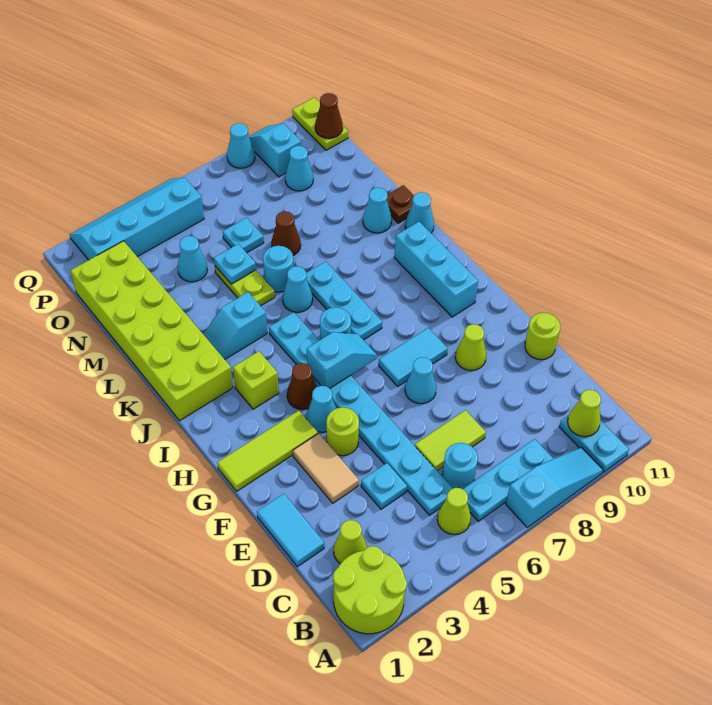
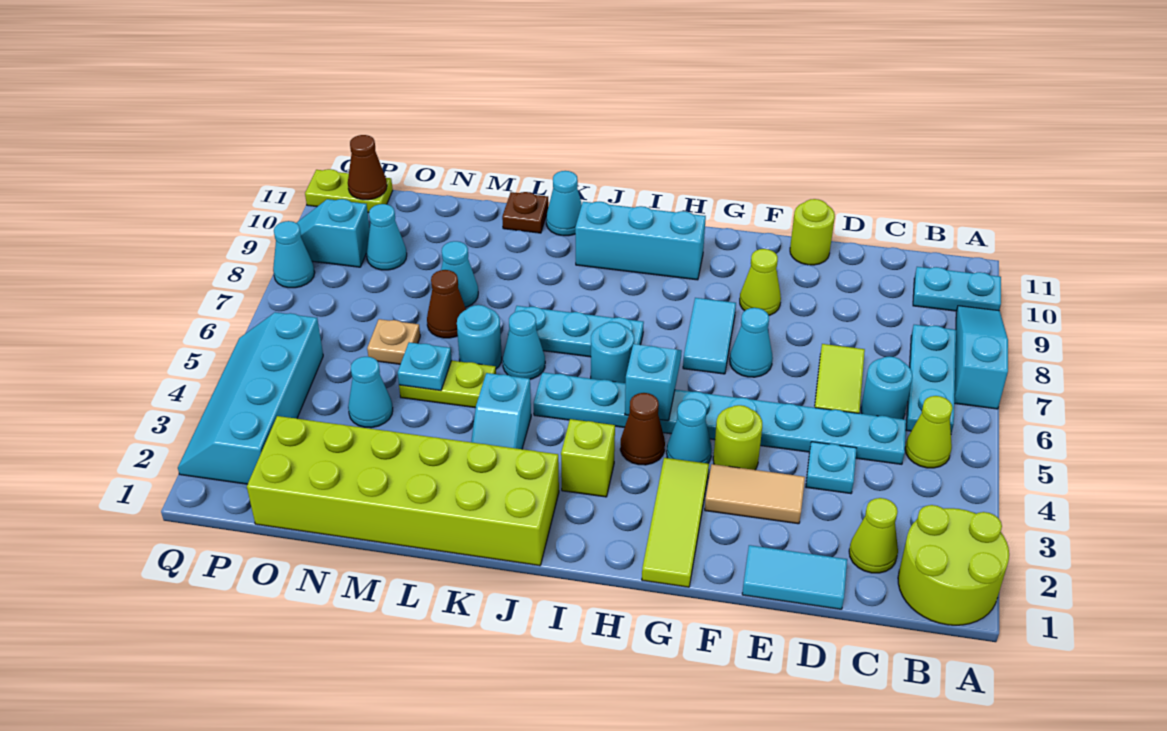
lime 1x1 cone [568,390,601,437] -> none
cyan 1x1 cone [363,188,392,233] -> cyan 1x1 cone moved to [441,241,478,307]
cyan 1x1 plate [223,218,264,253] -> tan 1x1 plate [367,319,420,364]

